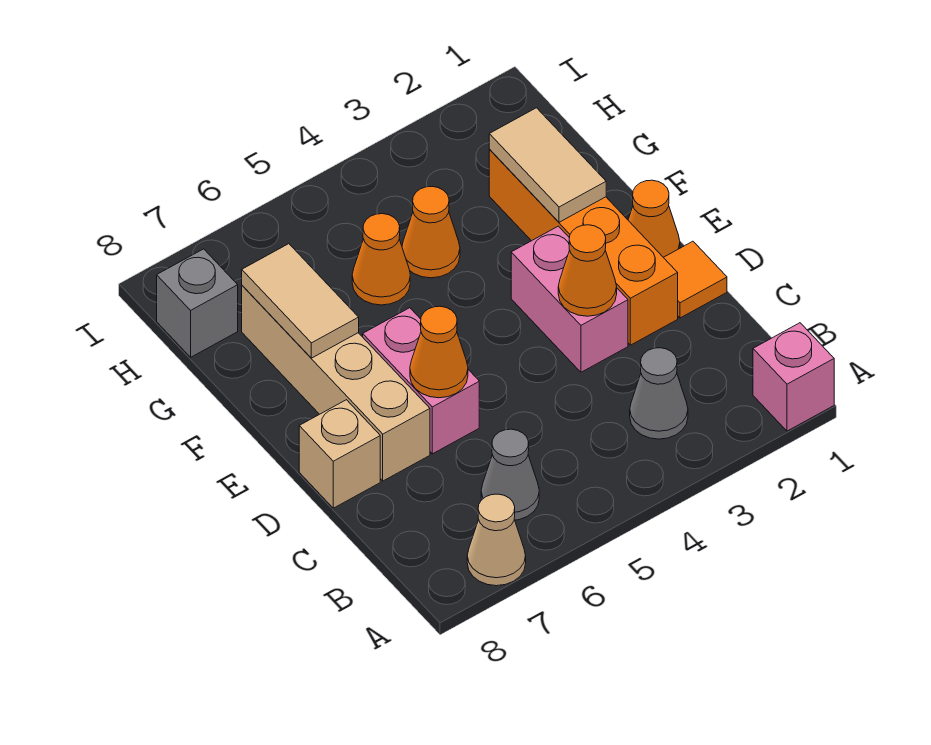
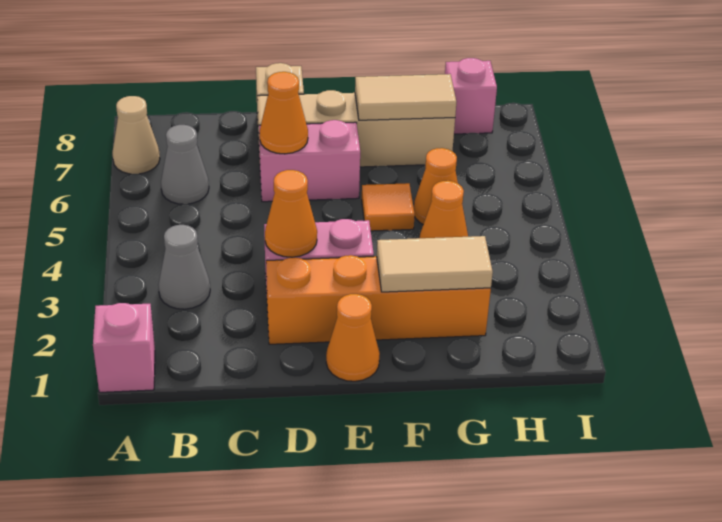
orange 1x1 tile [663,241,727,318] -> orange 1x1 tile moved to [362,183,415,231]
grey 1x1 brick [157,249,238,357] -> pink 1x1 brick [445,58,497,134]

